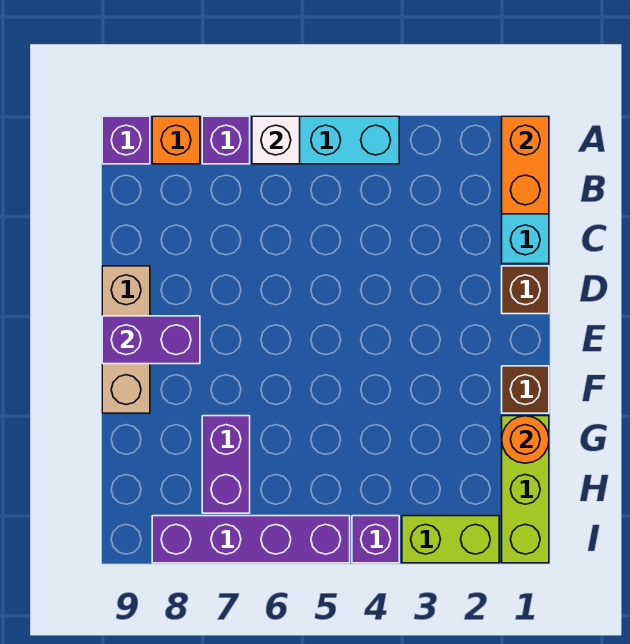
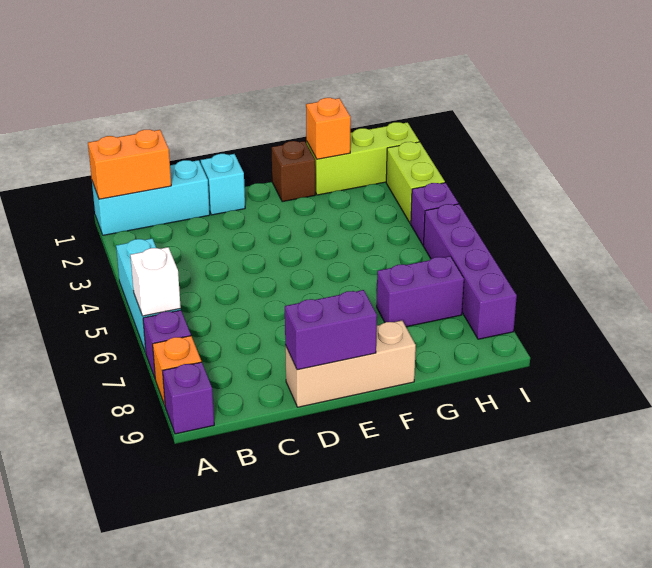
brown 1x1 brick [502,266,549,314] -> cyan 1x1 brick [201,154,245,215]
purple 1x2 brick [102,316,200,364] -> purple 1x2 brick turned to [285,290,377,370]
orange 1x1 round brick [502,416,549,463] -> orange 1x1 brick [306,98,351,159]

